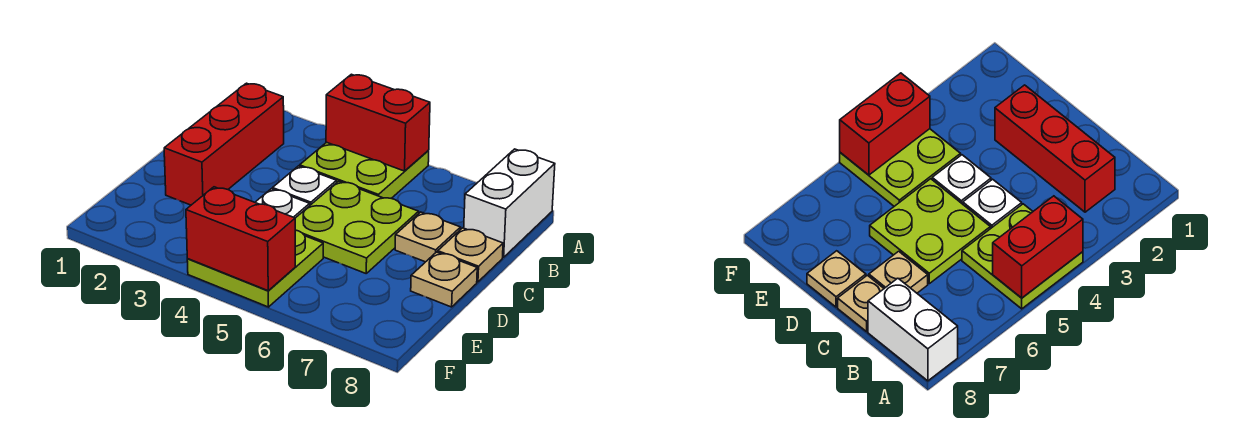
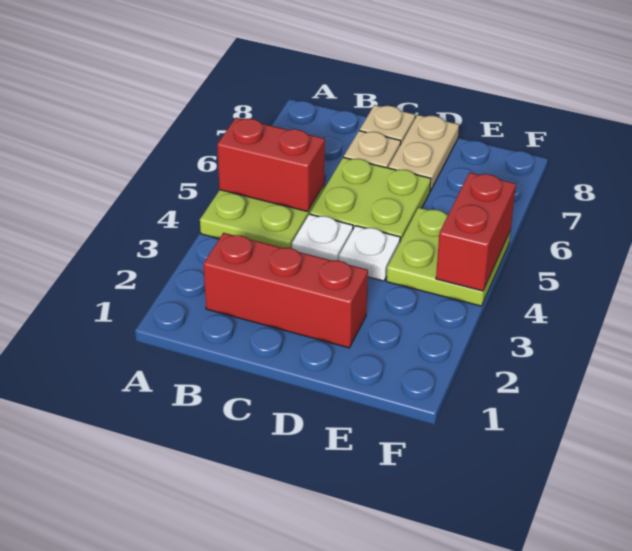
red 1x2 brick [326,74,430,171] -> red 1x2 brick turned to [217,118,325,212]
white 1x2 brick [464,149,555,257] -> none
tan 1x1 plate [411,252,477,307] -> tan 1x2 plate [388,115,459,191]

